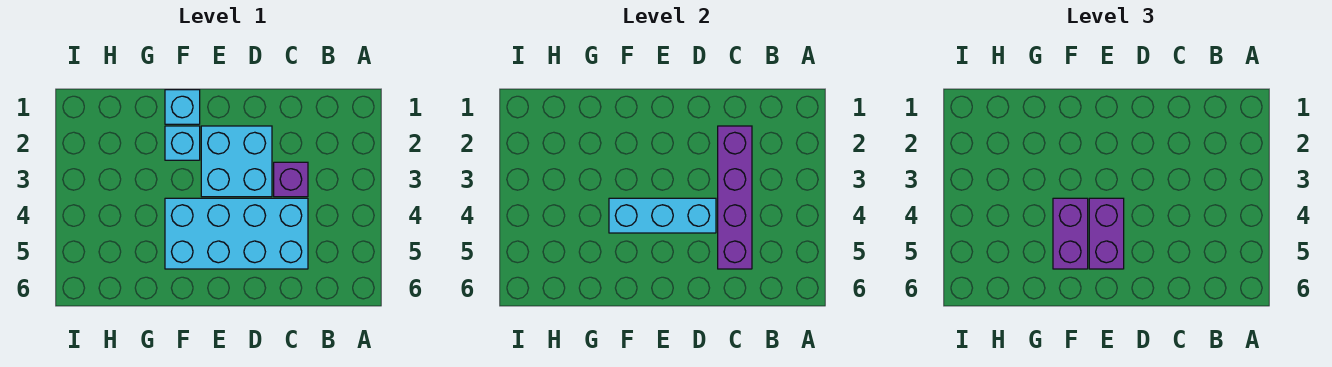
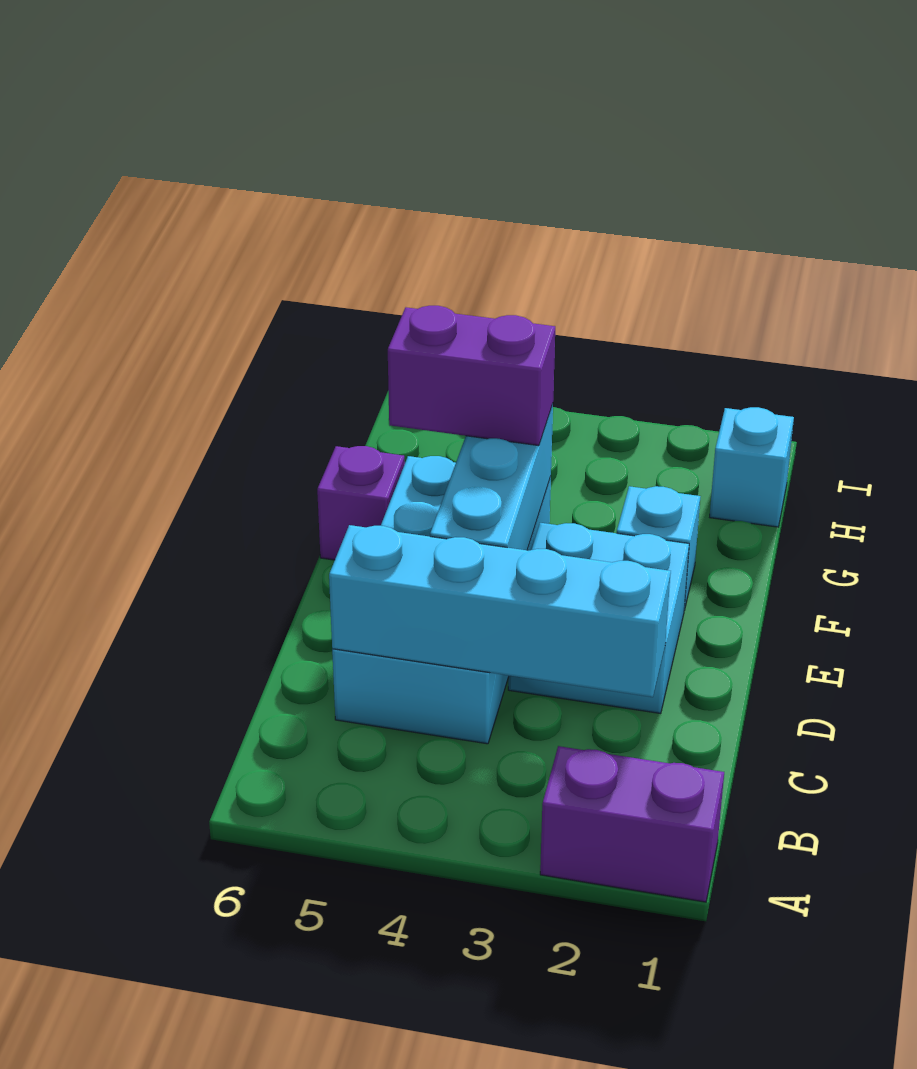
purple 1x4 brick [718,126,752,269] -> cyan 1x4 brick [329,525,671,697]
purple 1x1 brick [274,162,308,197] -> purple 1x1 brick moved to [317,446,405,560]
purple 1x2 brick [1089,198,1124,269] -> purple 1x2 brick moved to [540,746,724,902]
cyan 1x1 brick [165,90,200,124] -> cyan 1x1 brick moved to [710,407,794,527]

